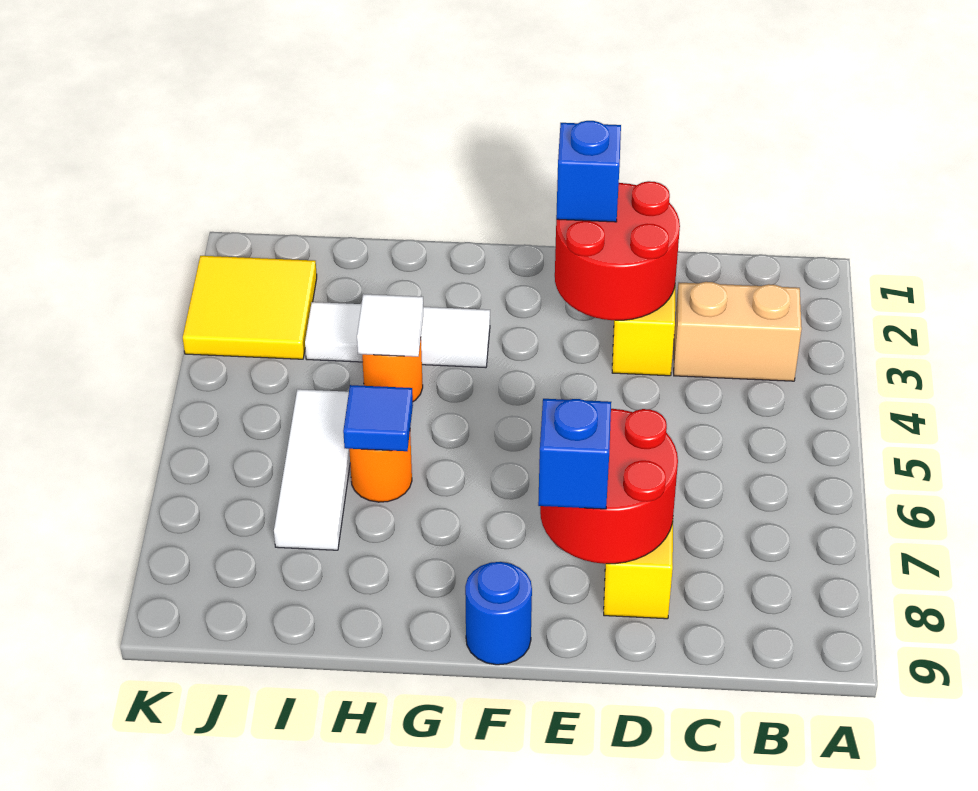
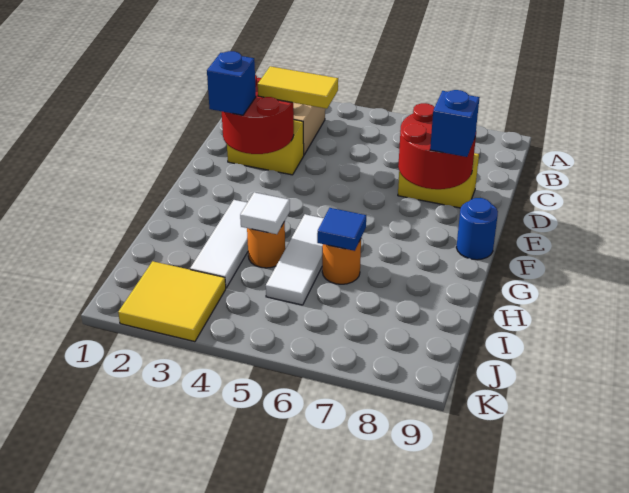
none -> yellow 1x2 tile [258,66,338,109]
white 1x3 tile [274,389,350,550] -> white 1x3 tile turned to [266,214,324,305]

